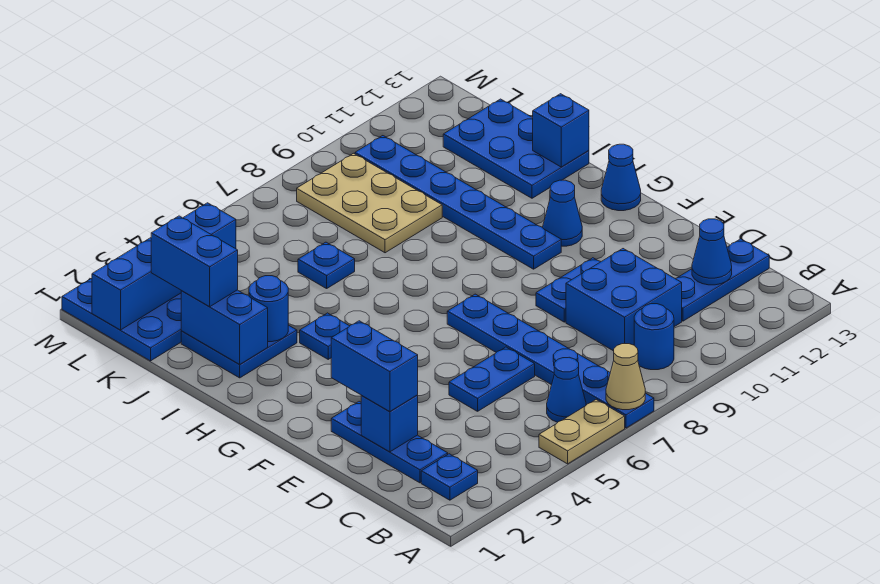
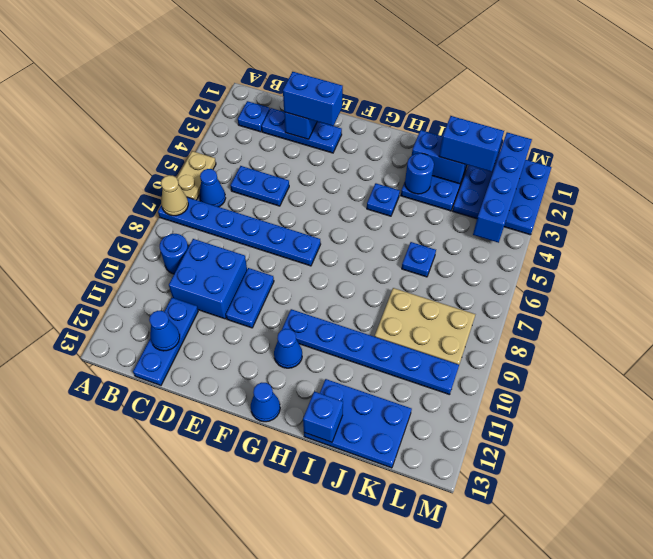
blue 1x2 plate [449,347,535,411] -> blue 1x2 plate turned to [230,166,289,206]

